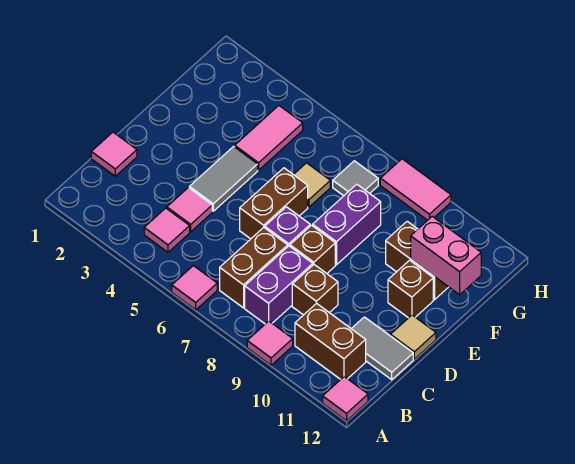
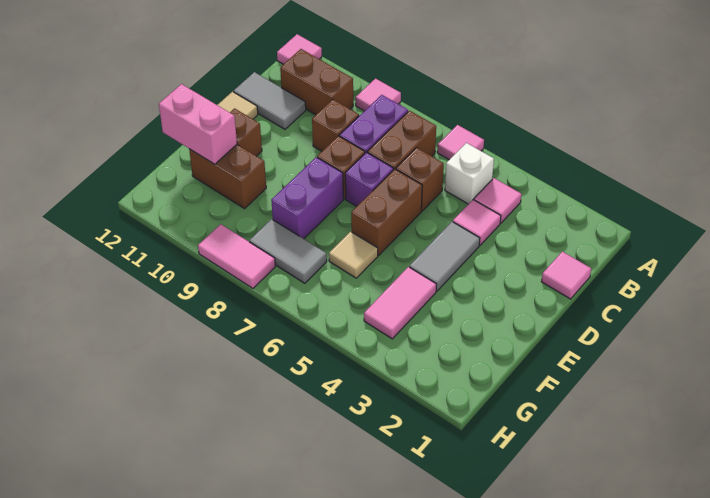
none -> white 1x1 brick [445,143,494,204]
none -> brown 1x1 brick [396,148,444,211]
grey 1x1 tile [333,161,378,196] -> grey 1x2 tile [249,219,327,283]

